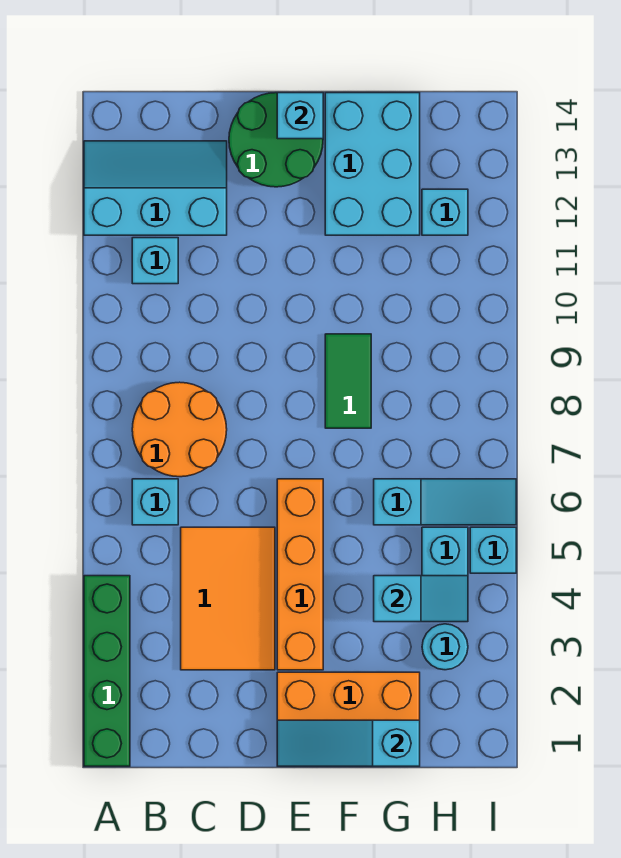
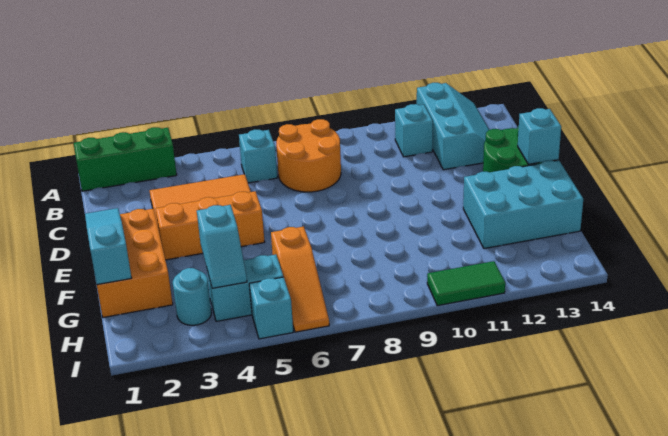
green 1x4 brick [84,576,130,766] -> green 1x3 brick [74,127,177,191]
orange 1x4 brick [277,479,323,670] -> orange 1x3 brick [155,191,265,260]
green 1x2 tile [325,334,371,428] -> green 1x2 tile moved to [427,261,505,306]
cyan 1x3 slope [374,479,516,525] -> orange 1x3 slope [271,226,329,332]
cyan 1x1 brick [422,189,468,235] -> none

